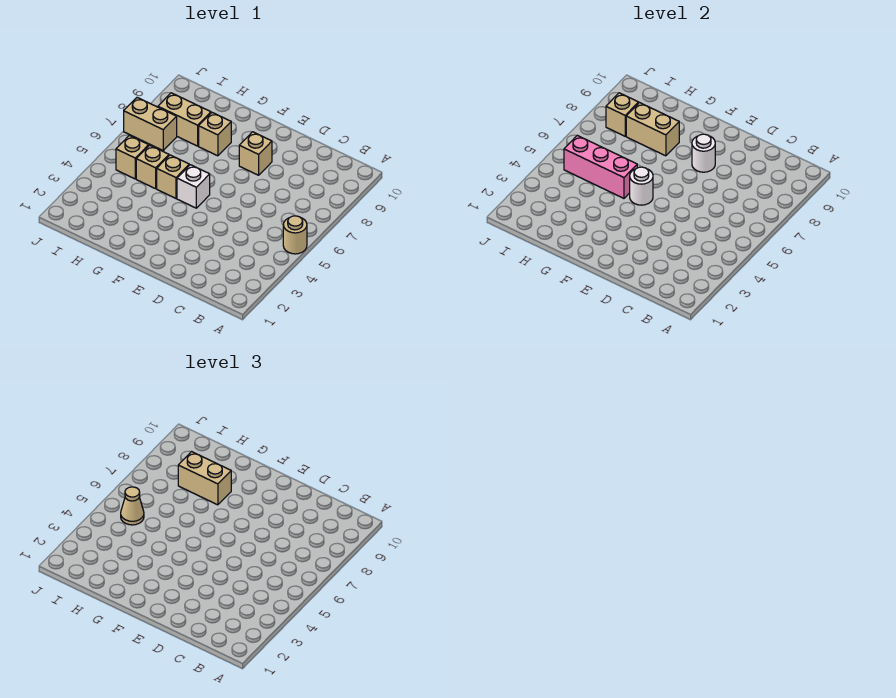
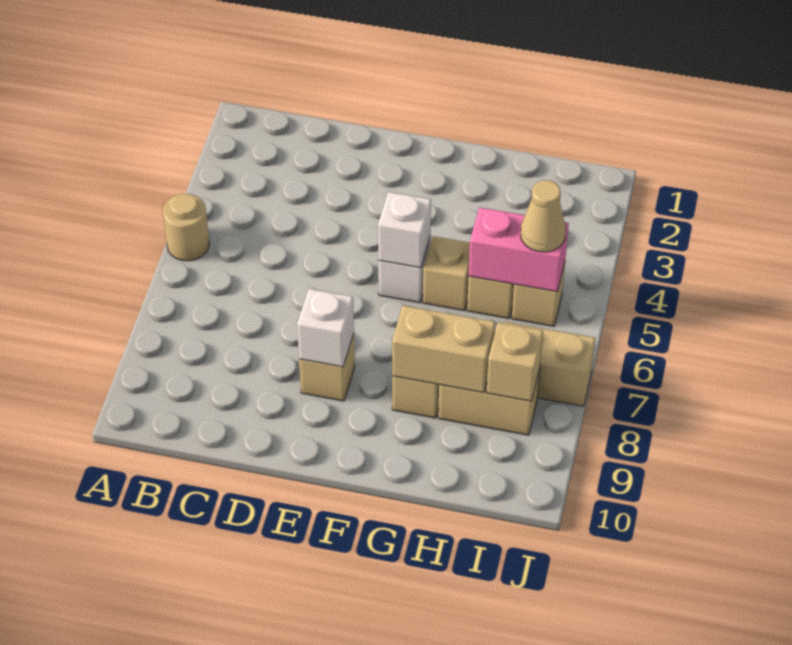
white 1x1 round brick [692,134,715,172] -> white 1x1 brick [297,289,354,367]
white 1x1 round brick [630,167,653,205] -> white 1x1 brick [378,192,431,268]
pink 1x3 brick [564,135,637,198] -> pink 1x2 brick [469,207,569,292]
tan 1x2 brick [178,452,231,505] -> none

